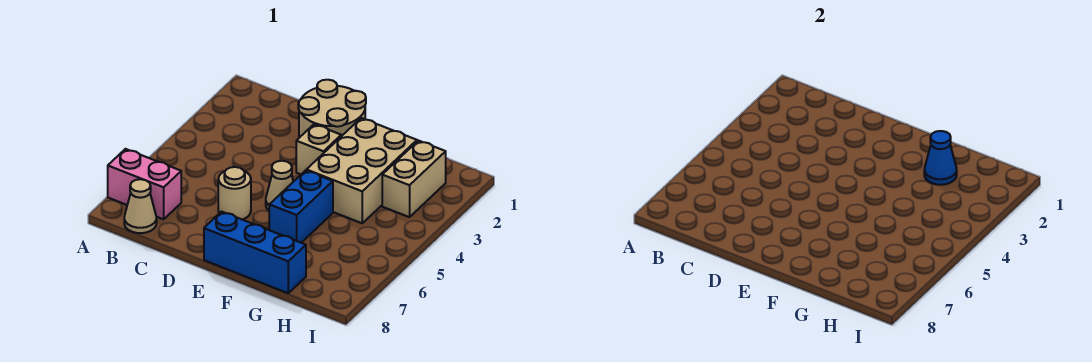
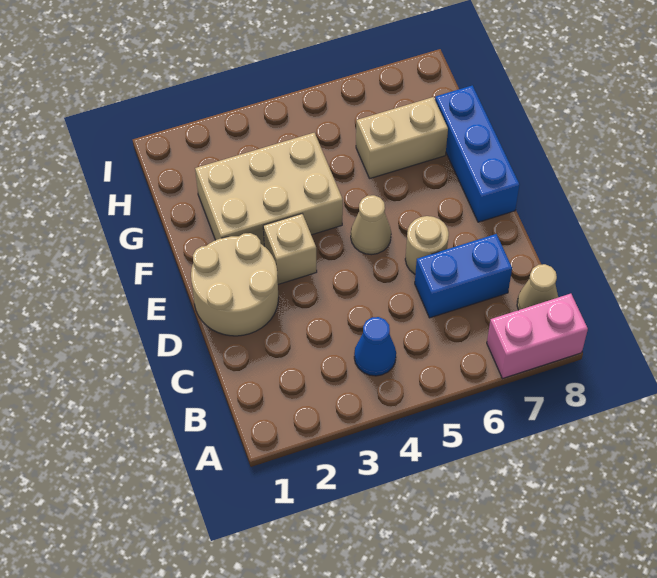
pink 1x2 brick [108,149,181,219] -> pink 1x2 brick turned to [487,294,588,379]
blue 1x2 brick [269,170,333,243] -> blue 1x2 brick moved to [415,234,512,318]
blue 1x1 cone [924,131,957,185] -> blue 1x1 cone moved to [354,317,396,376]
tan 1x2 brick [382,141,446,217] -> tan 1x2 brick moved to [356,97,448,179]

